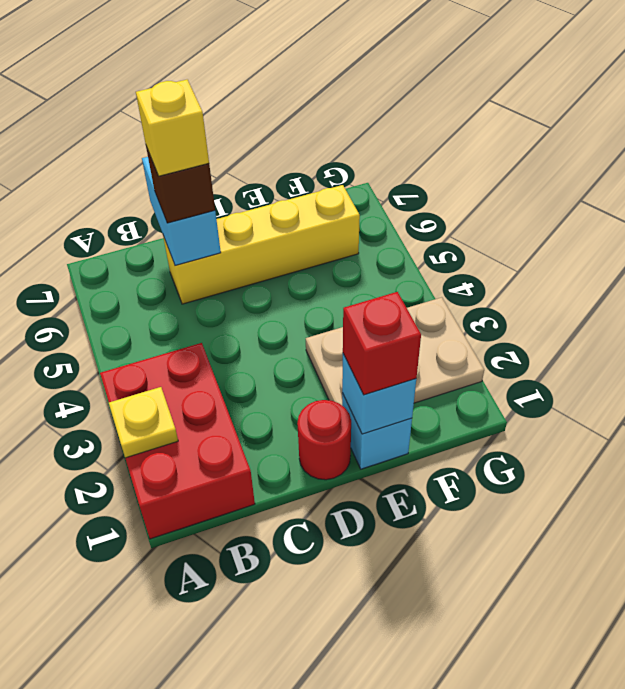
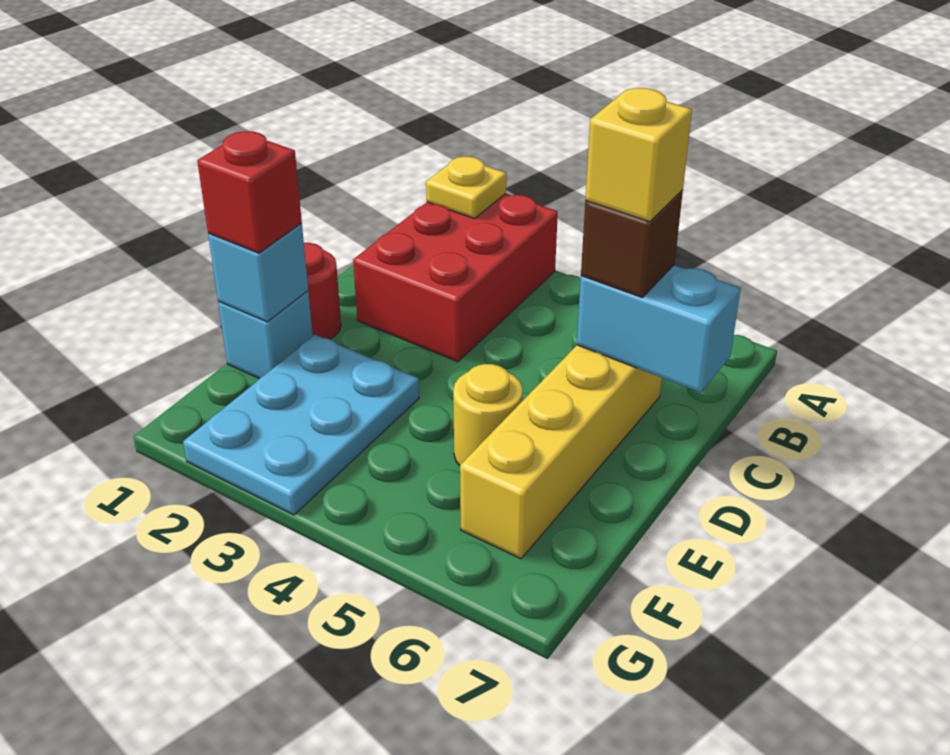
red 2x3 brick [100,343,255,539] -> red 2x3 brick turned to [353,194,558,362]
tan 2x3 plate [306,297,484,405] -> cyan 2x3 plate [183,335,419,515]
none -> yellow 1x1 round brick [453,364,523,466]

